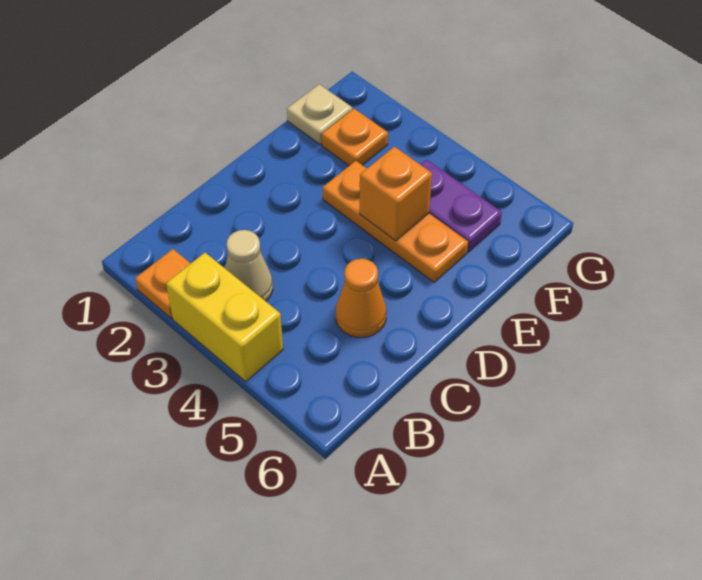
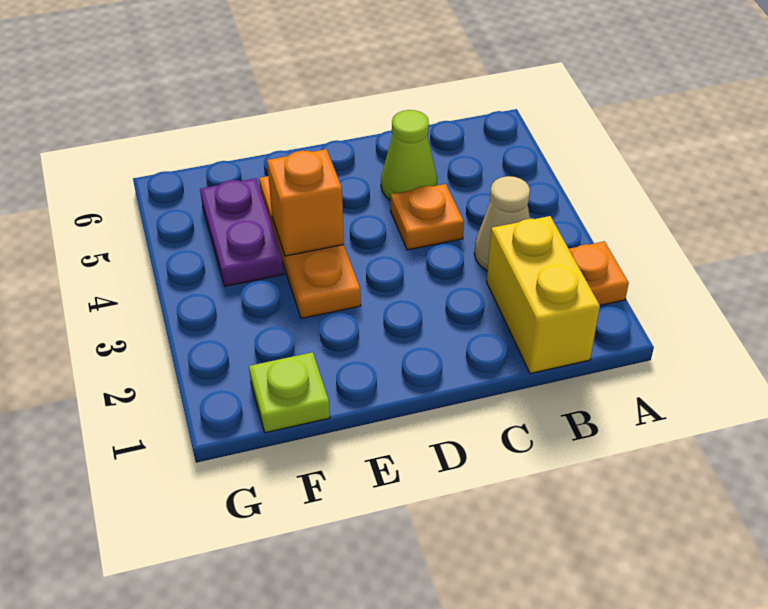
yellow 1x2 brick [166,253,283,381] -> yellow 1x2 brick moved to [487,216,600,374]
orange 1x1 cone [336,259,386,338] -> lime 1x1 cone [381,110,437,200]
tan 1x1 plate [287,84,352,145] -> lime 1x1 plate [249,352,330,433]
orange 1x1 plate [322,109,388,166] -> orange 1x1 plate moved to [391,184,464,250]

